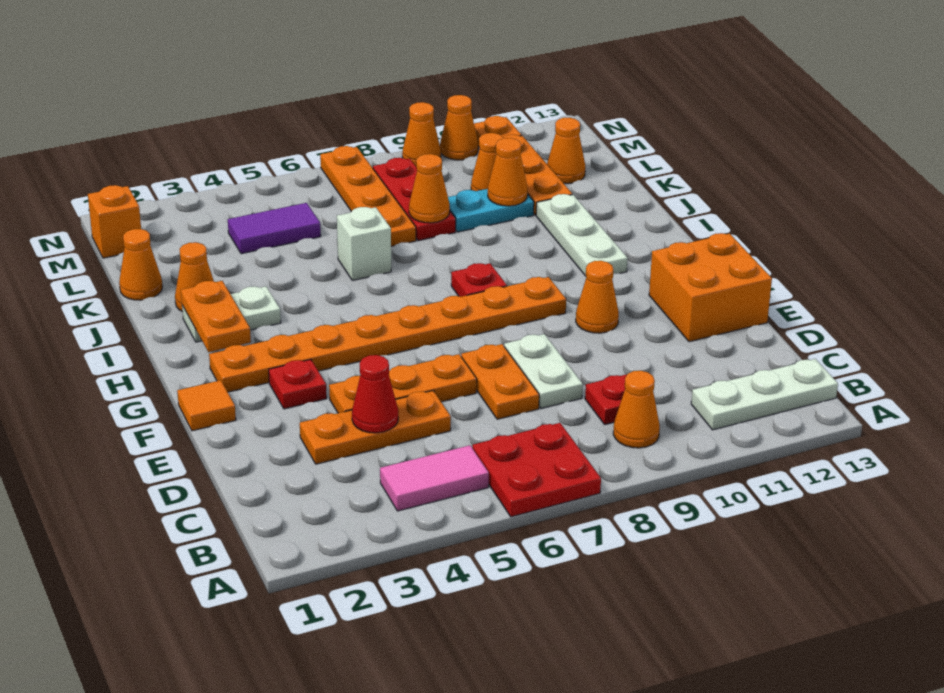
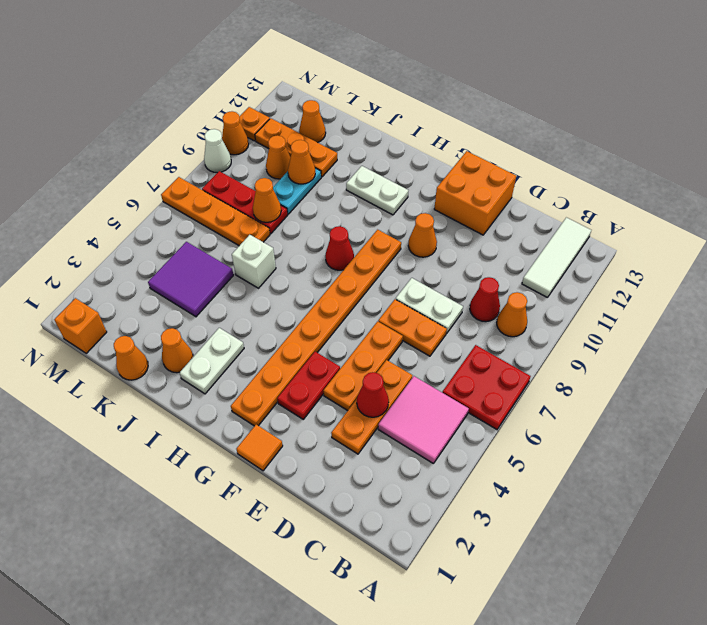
pink 1x2 tile [380,445,489,511] -> pink 2x2 tile [378,376,469,464]
white 1x3 plate [691,359,838,430] -> white 1x3 tile [522,217,591,298]
red 1x1 plate [585,375,627,424] -> red 1x1 cone [470,277,500,322]
red 1x1 plate [269,359,327,409] -> red 1x2 plate [277,352,340,419]
orange 1x2 plate [181,281,251,352] -> none
red 1x1 plate [451,263,507,297] -> red 1x1 cone [325,226,354,270]
white 1x3 plate [536,194,628,276] -> white 1x2 plate [346,166,408,215]
purple 1x2 tile [228,203,321,254] -> purple 2x2 tile [148,242,233,317]
orange 1x1 cone [402,102,441,166] -> white 1x1 cone [204,129,231,173]

